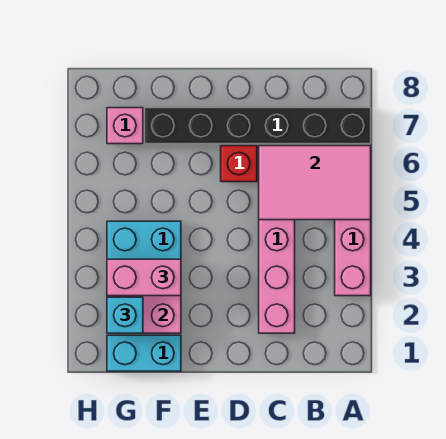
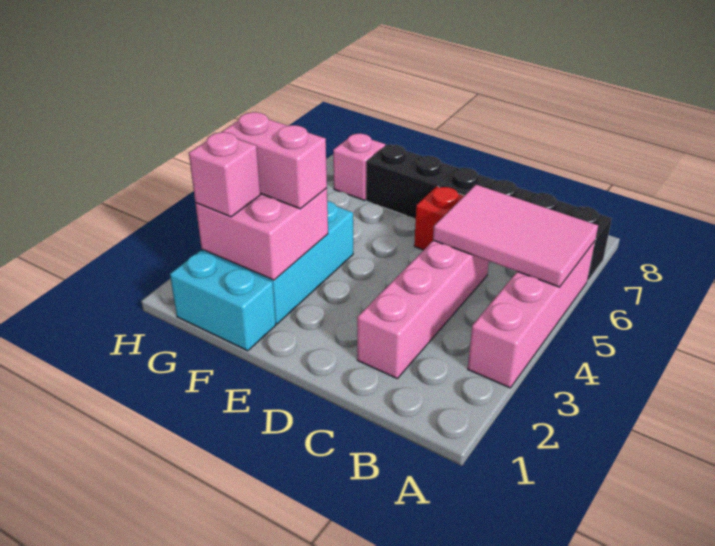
cyan 1x1 brick [107,297,143,333] -> pink 1x1 brick [189,132,260,217]

